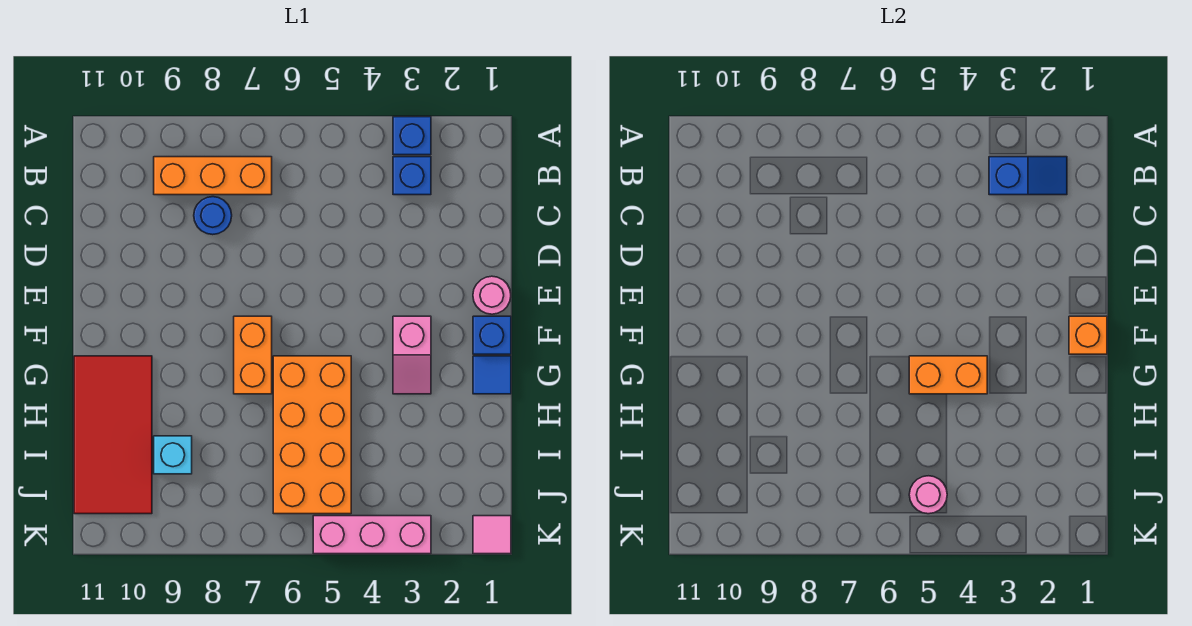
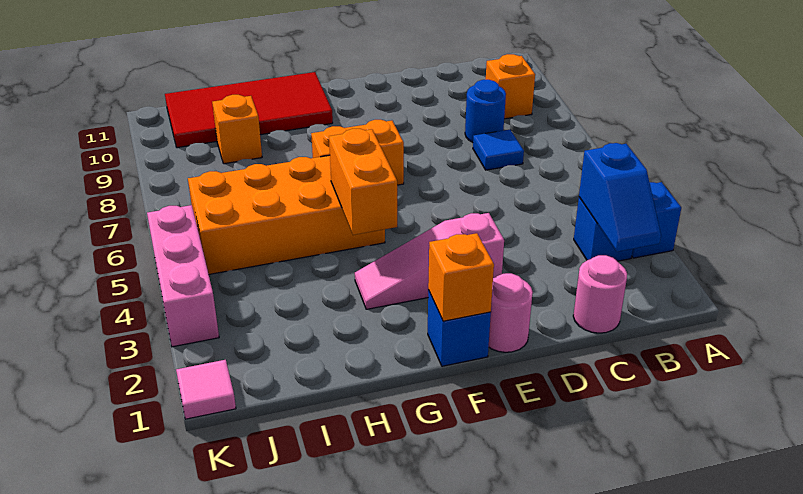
orange 1x3 brick [154,157,272,195] -> orange 1x1 brick [486,54,535,119]
pink 1x2 slope [393,316,431,394] -> pink 1x3 slope [355,213,504,309]
blue 1x1 tile [473,356,511,394] -> blue 1x1 tile moved to [473,130,524,170]
cyan 1x1 brick [154,436,192,474] -> orange 1x1 brick [212,95,262,164]
pink 1x1 round brick [909,476,947,514] -> pink 1x1 round brick moved to [573,255,627,333]

